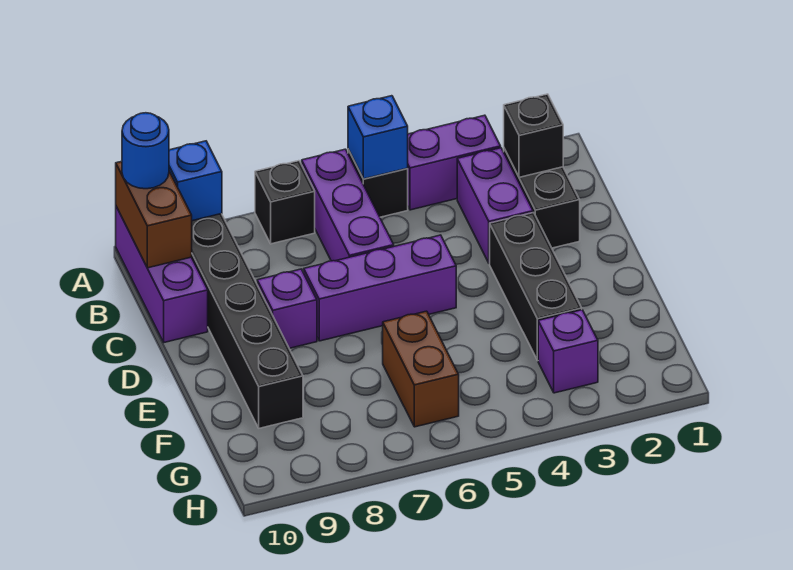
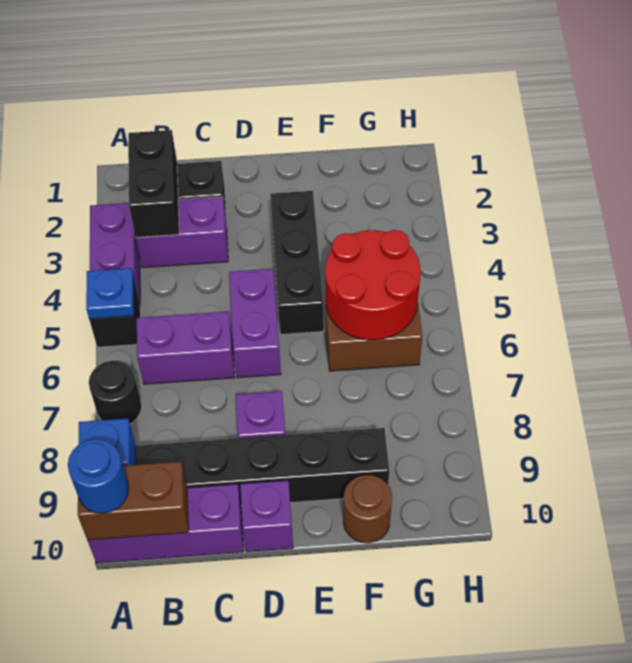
blue 1x1 brick [348,96,408,179] -> blue 1x1 plate [86,268,134,319]
purple 1x3 brick [302,149,394,261] -> purple 1x2 brick [137,311,234,384]
black 1x1 brick [255,161,315,244] -> black 1x1 round brick [89,361,142,424]
black 1x1 brick [504,94,563,177] -> black 1x2 brick [128,130,179,238]
black 1x3 brick [490,213,582,360] -> black 1x3 brick turned to [270,191,324,335]
purple 1x3 brick [304,235,456,341] -> purple 1x2 brick [229,269,281,378]
none -> red 2x2 round brick [325,230,421,340]
none -> brown 1x1 round brick [343,475,392,543]
purple 1x1 brick [538,310,598,393] -> purple 1x1 brick moved to [240,481,293,552]

